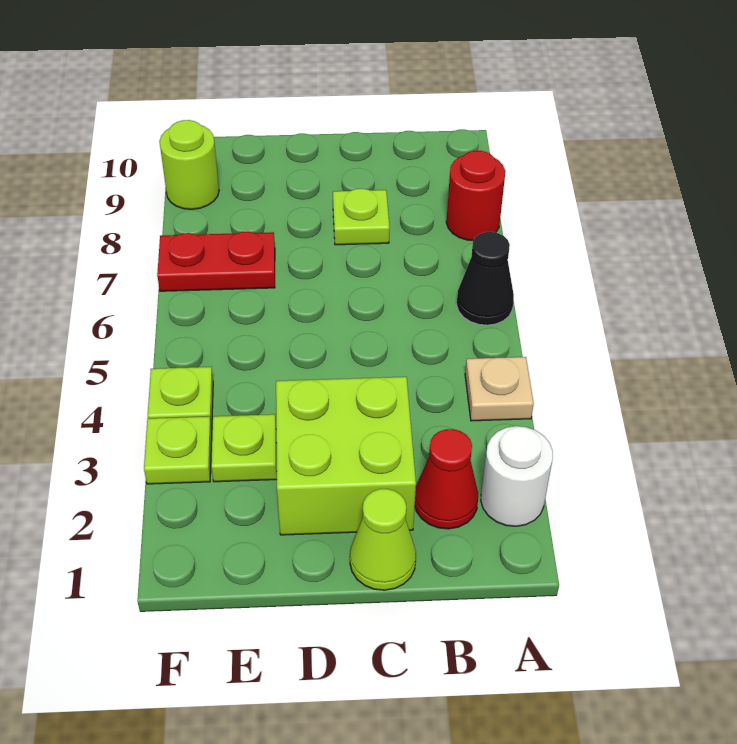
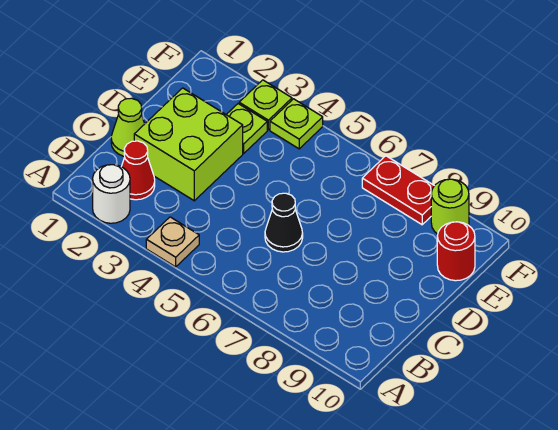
black 1x1 cone [457,232,514,325] -> black 1x1 cone moved to [265,193,303,252]
red 1x1 round brick [446,151,505,241] -> red 1x1 round brick moved to [437,222,475,281]
lime 1x1 plate [333,189,390,245] -> none
red 1x2 plate [157,231,275,291] -> red 1x2 plate turned to [362,156,434,225]

